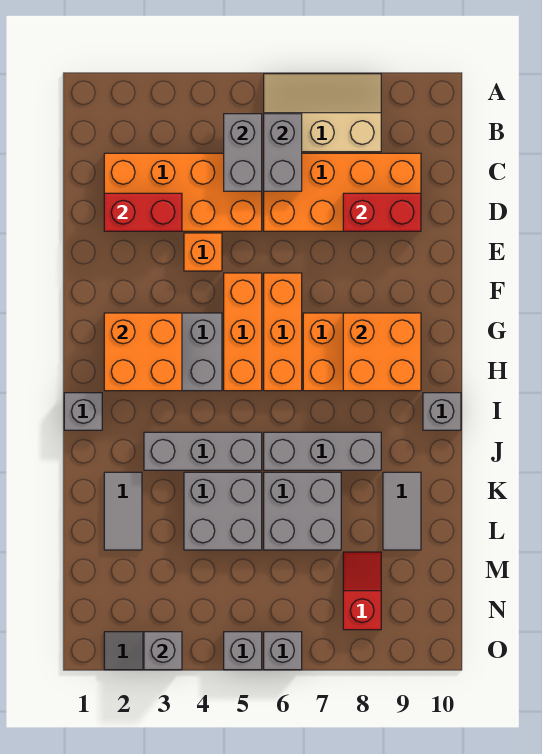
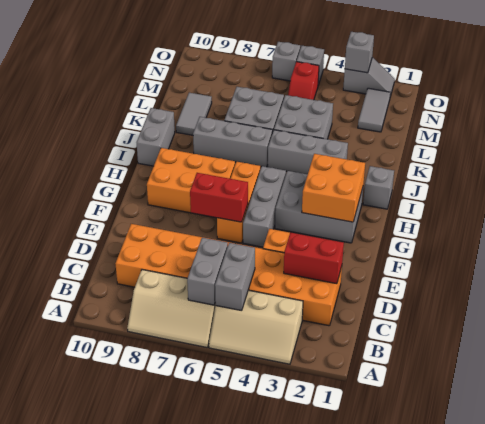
none -> tan 2x3 slope [209,290,303,364]
red 1x2 brick [343,193,421,231] -> red 1x2 brick moved to [190,173,248,222]
orange 1x3 brick [224,273,262,391] -> grey 1x3 brick [243,166,286,247]
orange 2x2 brick [343,313,421,391] -> none
grey 1x1 brick [423,393,461,430] -> grey 1x2 brick [137,108,175,166]
grey 1x2 tile [104,472,142,550] -> grey 1x2 tile moved to [358,88,391,132]
red 1x2 slope [343,552,381,630] -> red 1x2 slope moved to [288,62,319,100]

